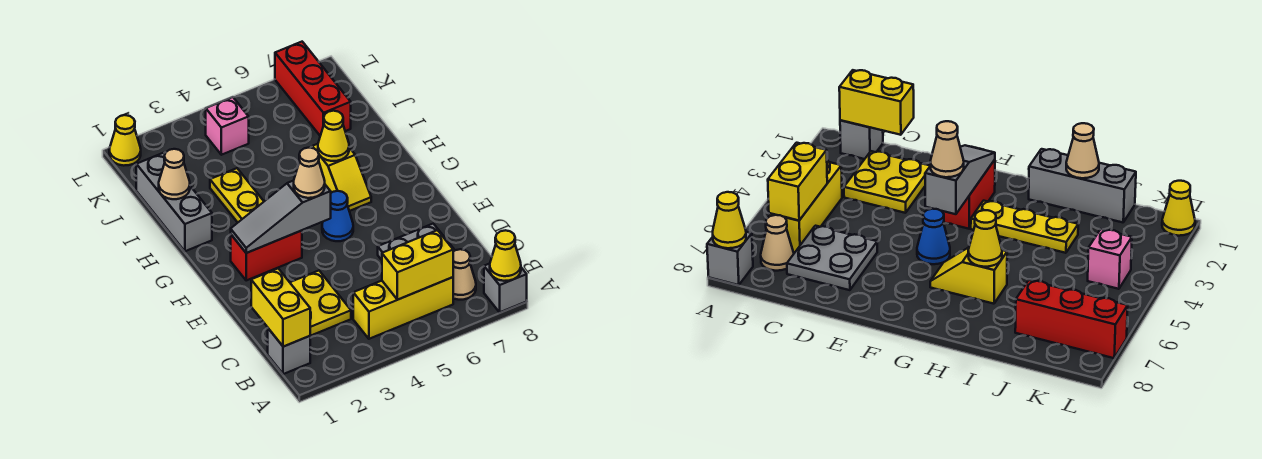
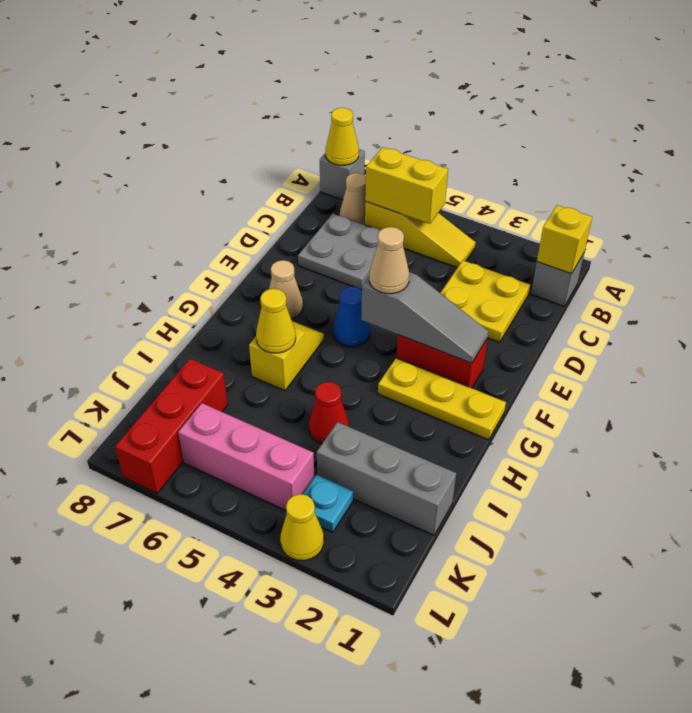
yellow 1x2 brick [251,269,310,347] -> yellow 1x1 brick [537,205,592,274]
yellow 1x3 brick [353,277,453,339] -> yellow 1x3 slope [365,202,476,268]
yellow 1x3 plate [210,168,264,222] -> yellow 1x3 plate turned to [378,358,506,440]
grey 1x3 brick [136,153,212,251] -> grey 1x3 brick turned to [317,422,456,535]
tan 1x1 cone [159,149,190,199] -> tan 1x1 cone moved to [269,260,303,319]
none -> red 1x1 cone [309,382,349,444]
none -> cyan 1x1 plate [303,475,353,532]
pink 1x1 brick [206,97,249,155] -> pink 1x3 brick [178,403,315,511]
yellow 1x1 cone [109,115,141,166] -> yellow 1x1 cone moved to [280,494,324,561]

